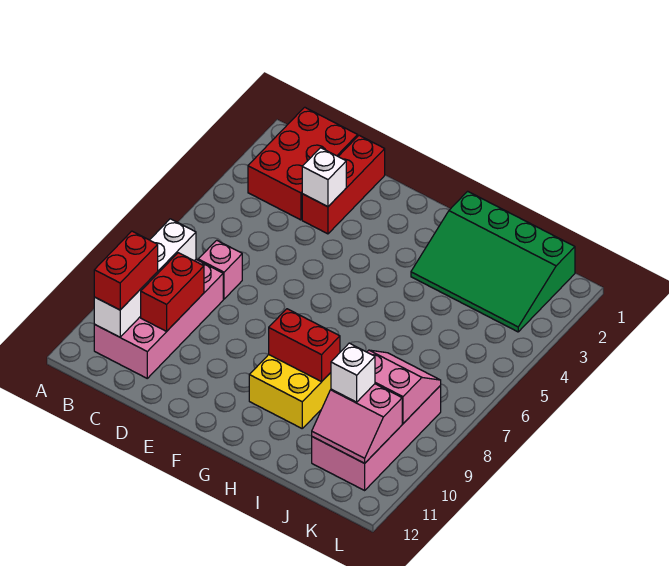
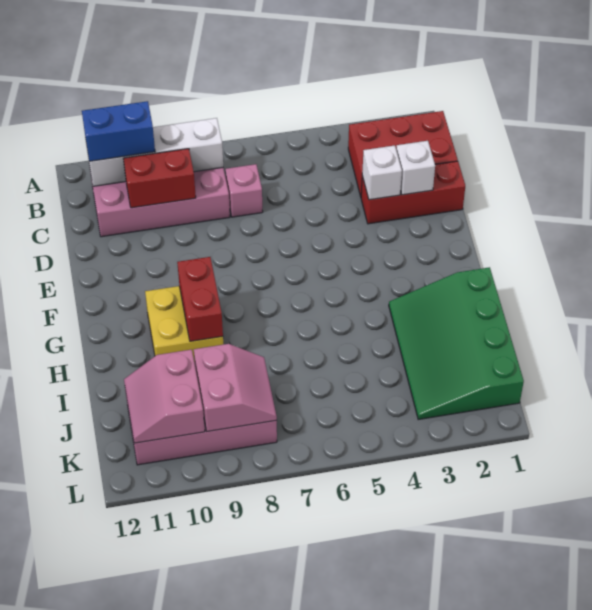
red 1x2 brick [94,231,158,310] -> blue 1x2 brick [82,101,155,161]
white 1x1 brick [331,343,375,402] -> white 1x1 brick moved to [396,141,435,195]

